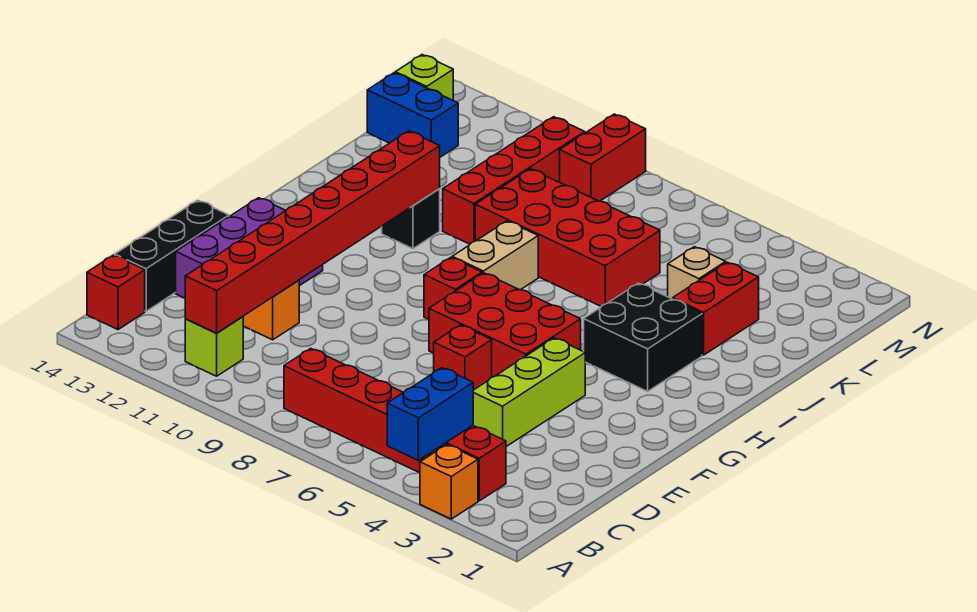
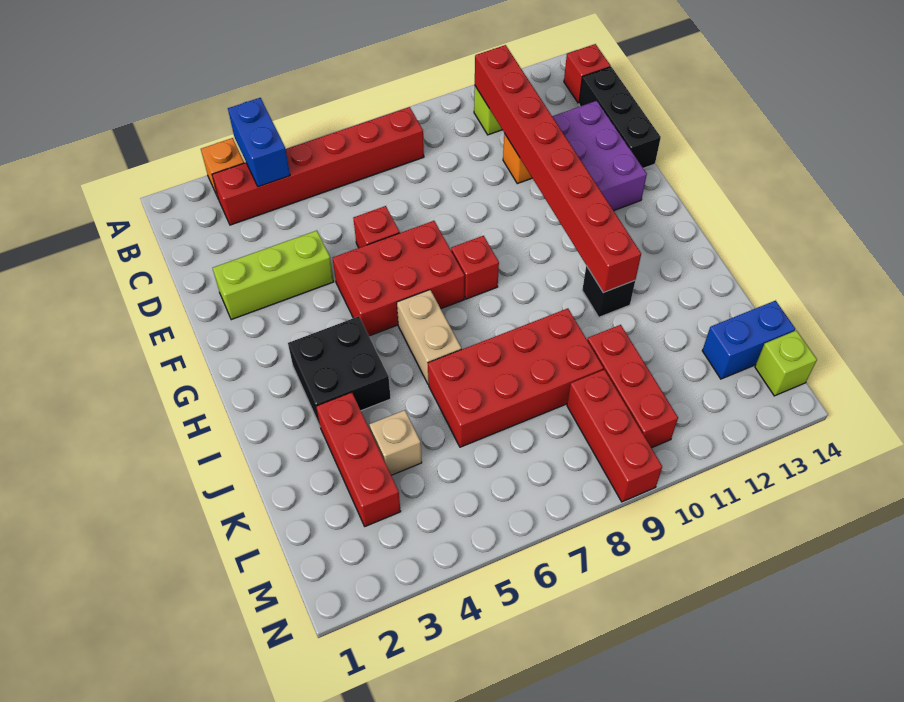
lime 1x3 brick [473,338,585,447] -> lime 1x3 brick turned to [213,231,334,320]
tan 1x2 brick [452,221,538,290] -> tan 1x2 brick moved to [397,290,461,384]
red 1x2 brick [673,262,759,355] -> red 1x3 brick [316,392,401,526]
red 1x4 brick [443,117,585,244] -> red 1x3 brick [587,325,678,448]
red 1x2 brick [560,114,646,201] -> red 1x3 brick [567,369,662,502]

